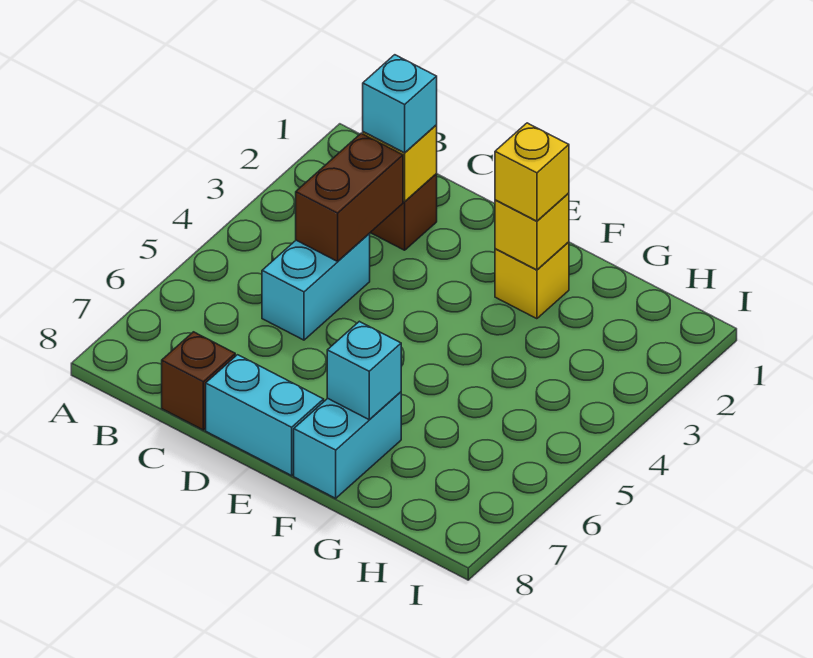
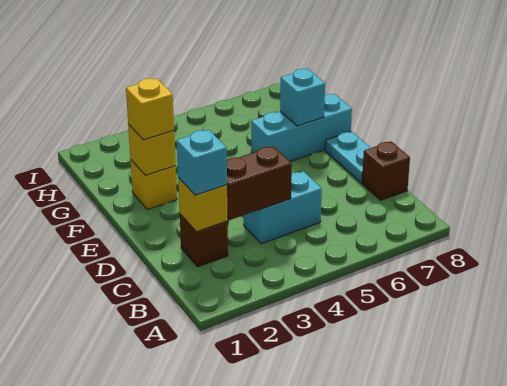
cyan 1x2 brick [206,355,324,476] -> cyan 1x2 plate [325,131,371,183]
cyan 1x2 brick [294,392,401,498] -> cyan 1x3 brick [251,94,352,161]

